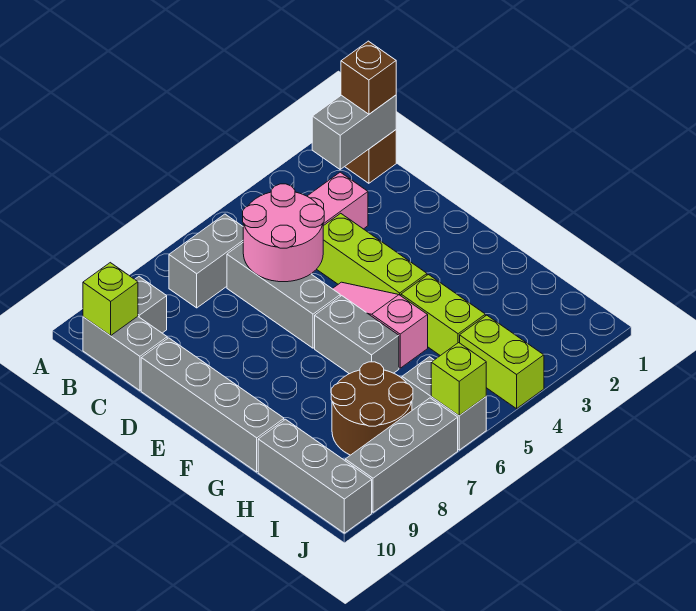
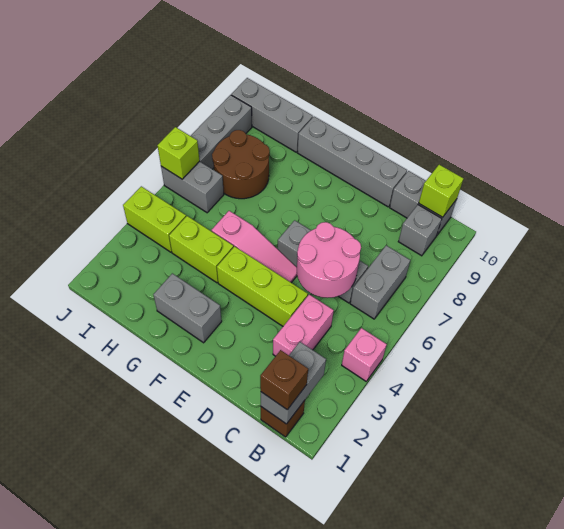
none -> pink 1x1 brick [342,328,387,381]
grey 1x2 brick [315,296,399,374] -> grey 1x2 brick moved to [153,273,222,343]

